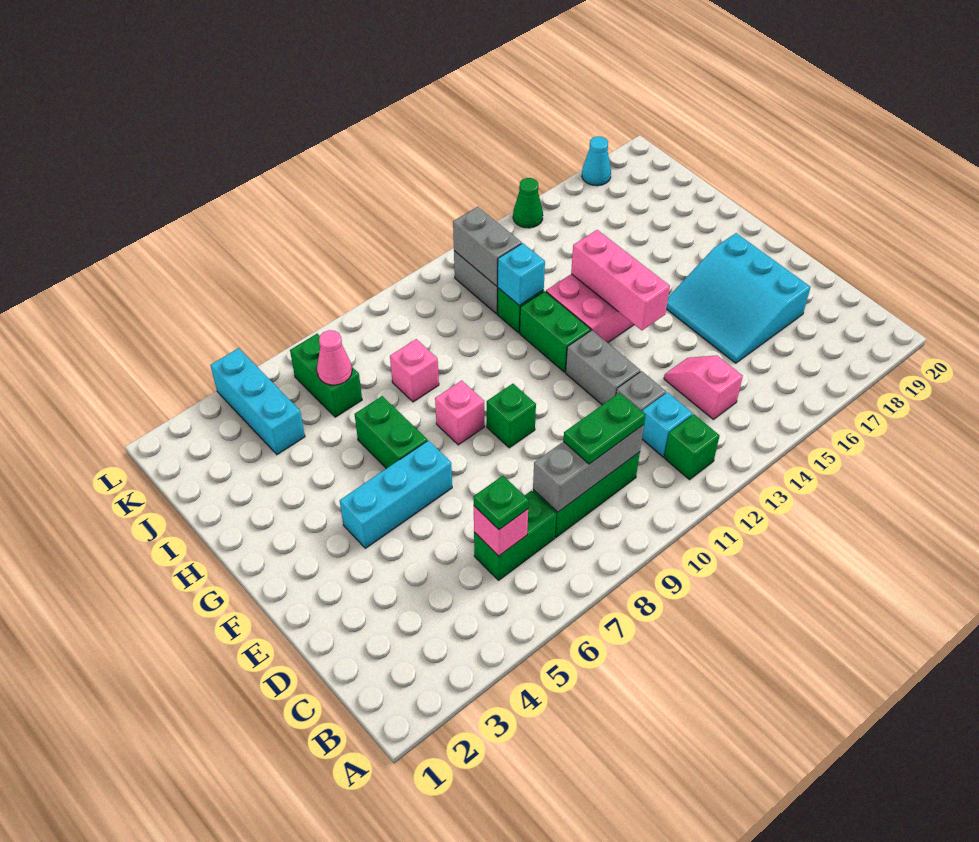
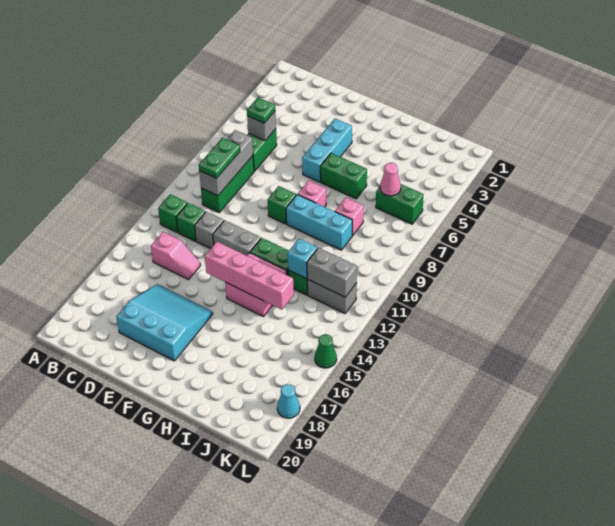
pink 1x1 brick [474,506,528,556] -> grey 1x1 brick [247,112,276,141]
cyan 1x1 brick [642,392,692,457] -> green 1x1 brick [176,203,205,241]
pink 1x3 brick [571,230,670,330] -> pink 1x4 brick [205,242,294,310]
cyan 1x3 brick [210,348,305,455] -> cyan 1x3 brick moved to [286,194,353,250]

